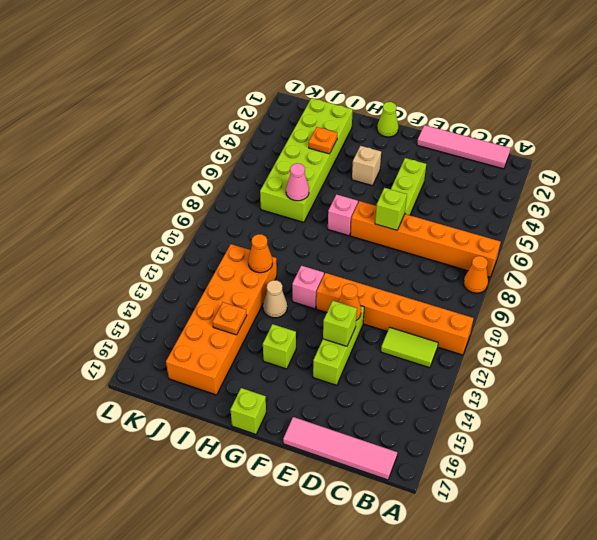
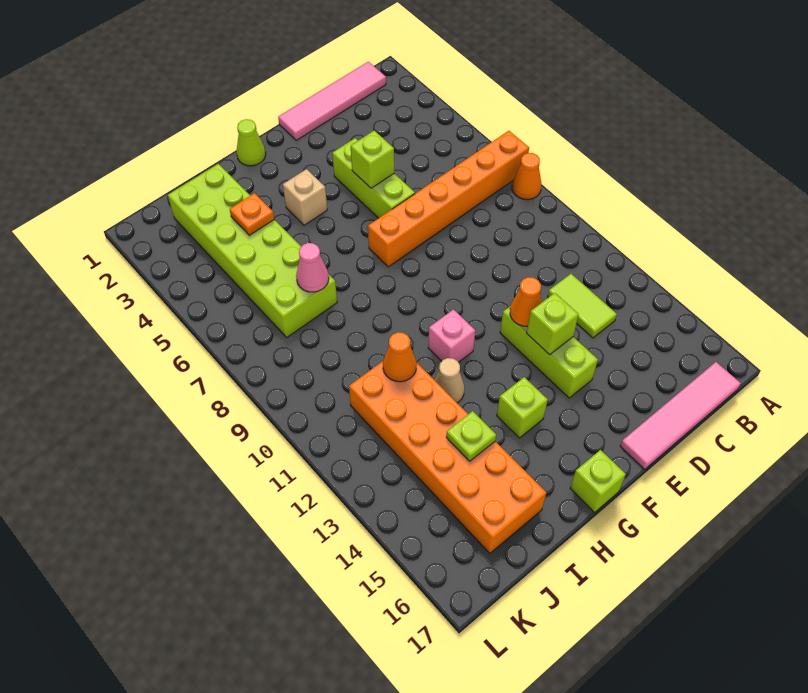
orange 1x6 brick [316,273,474,355] -> none
lime 1x2 tile [381,327,438,368] -> lime 1x2 tile turned to [548,274,617,338]
lime 1x1 brick [375,188,407,230] -> lime 1x1 brick moved to [351,131,394,188]
pink 1x1 brick [328,194,358,236] -> none
orange 1x1 plate [213,302,247,335] -> lime 1x1 plate [446,411,496,461]

